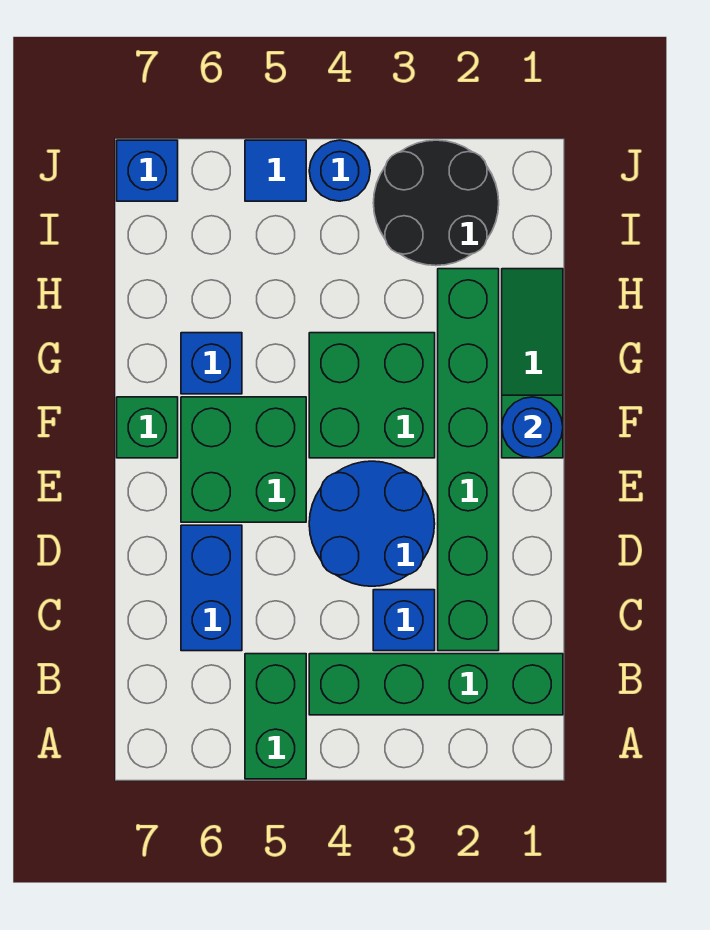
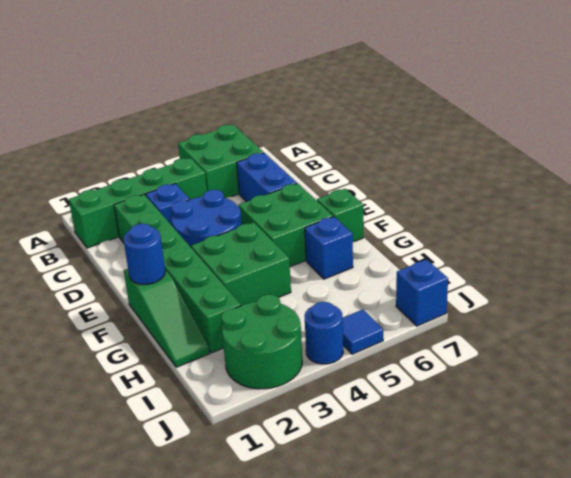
green 1x2 brick [245,654,306,779] -> green 2x2 brick [178,125,264,198]
black 2x2 round brick [373,140,499,266] -> green 2x2 round brick [221,294,302,389]

